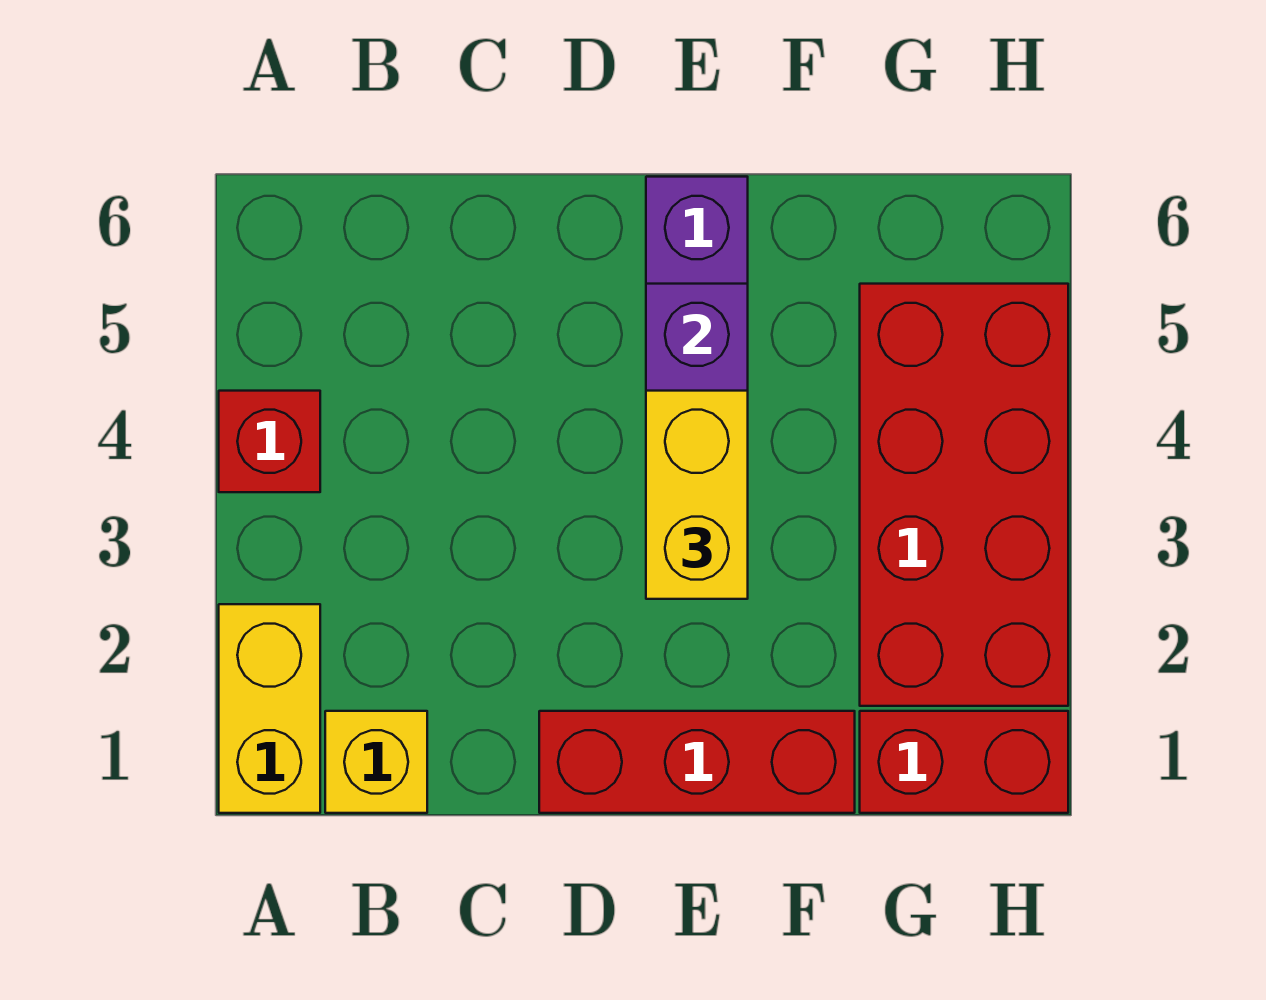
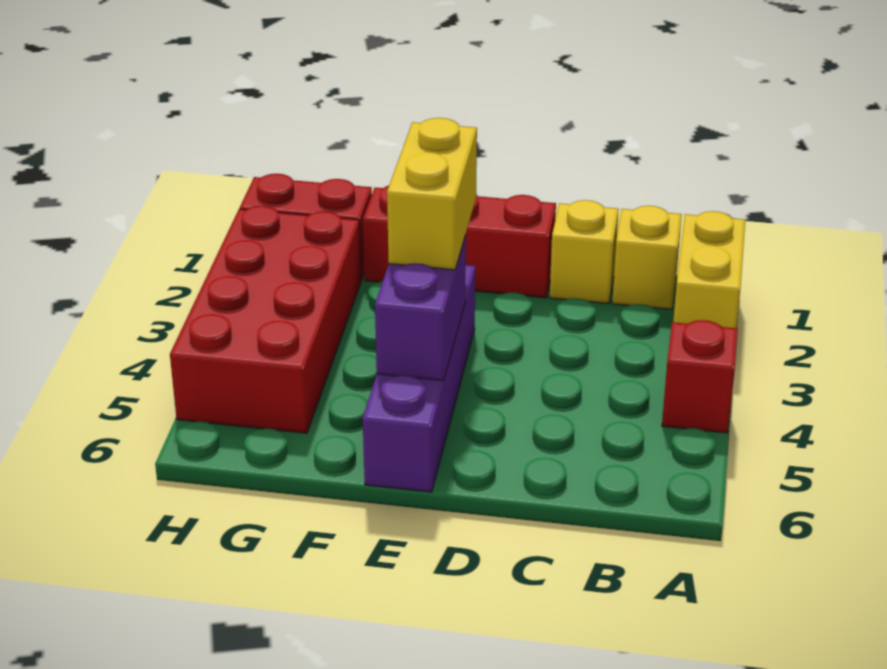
none -> yellow 1x1 brick [550,200,619,304]

